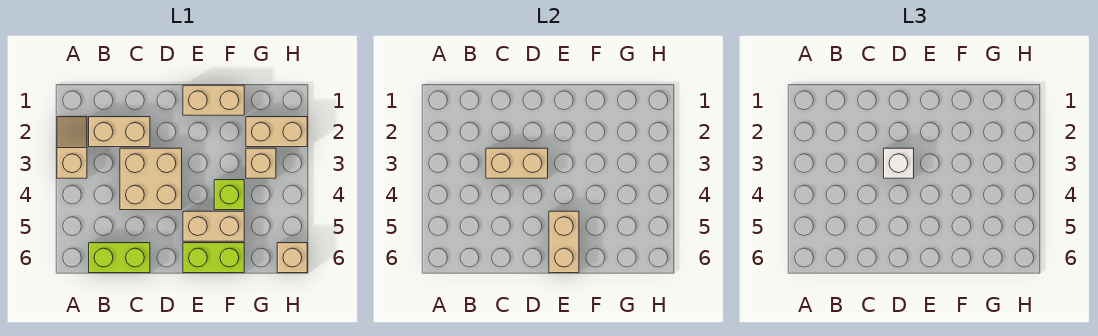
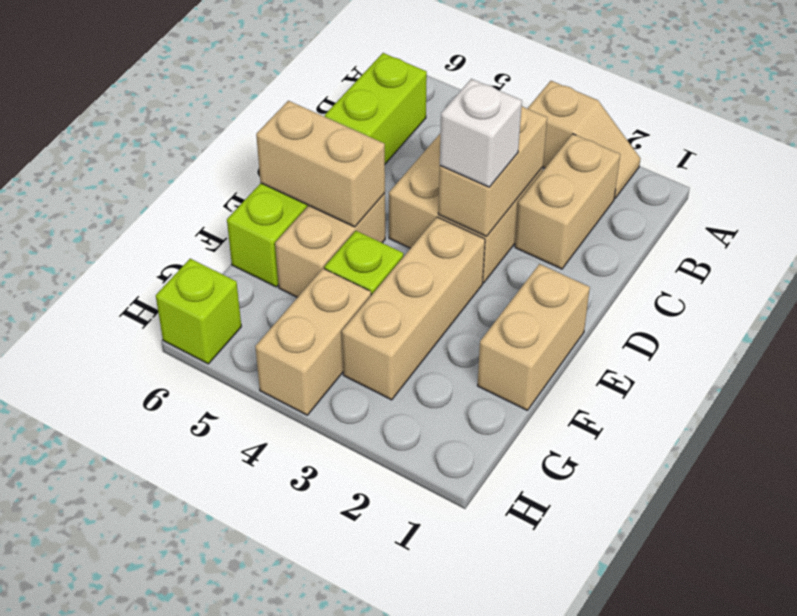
tan 1x2 brick [246,117,307,147] -> tan 1x2 brick moved to [255,269,371,415]
tan 1x1 brick [246,148,276,178] -> tan 1x3 brick [342,217,485,400]
tan 1x1 brick [277,243,307,273] -> lime 1x1 brick [156,259,241,364]

